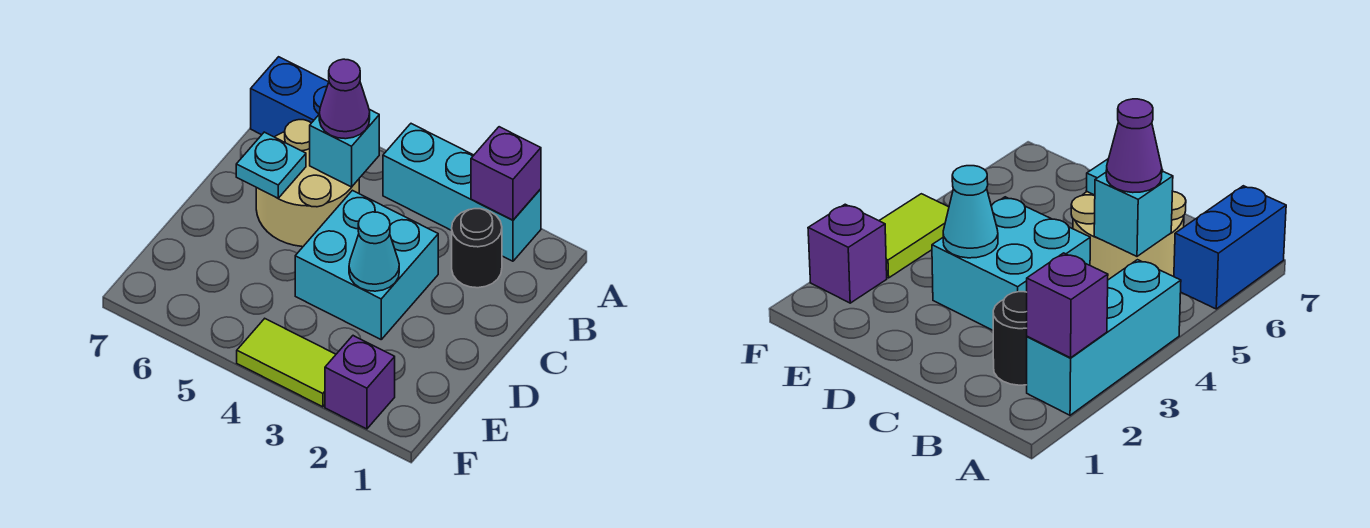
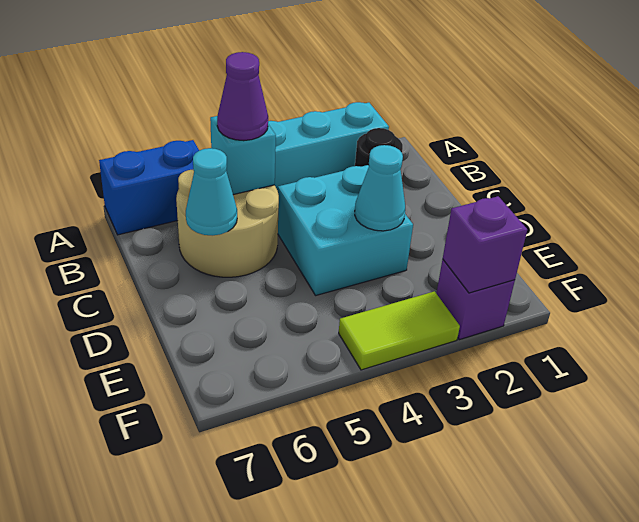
purple 1x1 brick [471,127,541,220] -> purple 1x1 brick moved to [443,196,527,293]
cyan 1x1 plate [236,132,306,198] -> cyan 1x1 cone [186,148,237,236]

